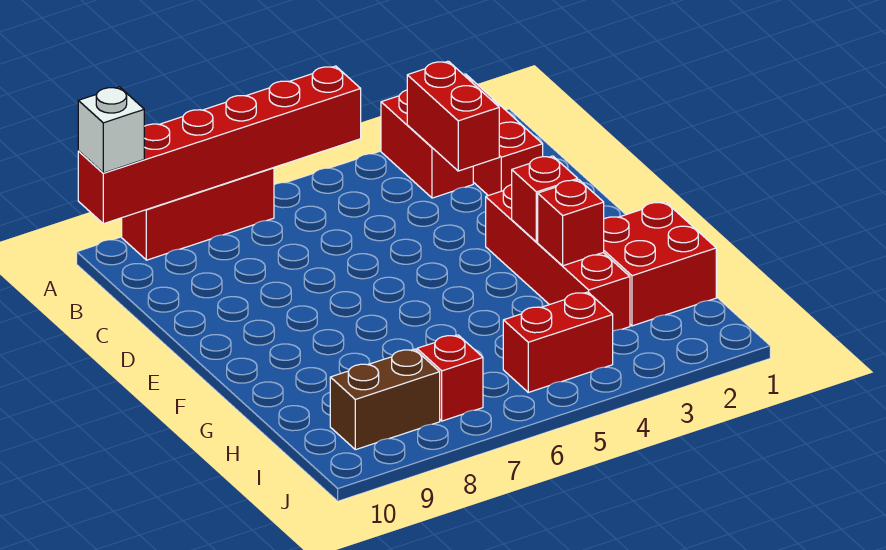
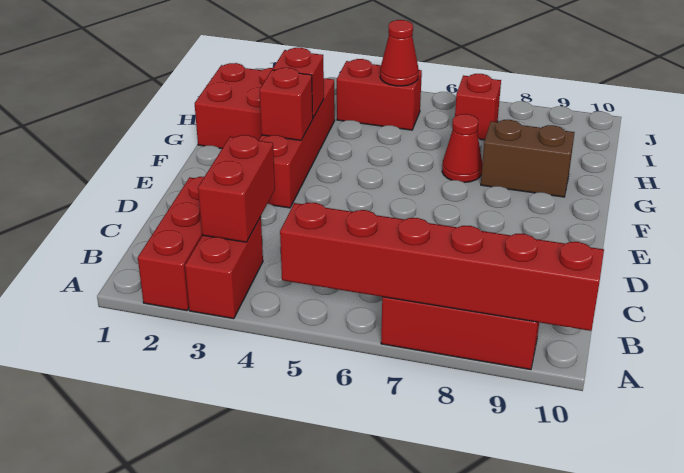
white 1x1 brick [78,87,144,173] -> none
none -> red 1x1 cone [442,114,482,182]
none -> red 1x1 cone [380,20,419,86]
brown 1x2 brick [330,349,440,450] -> brown 1x2 brick moved to [481,120,575,197]

